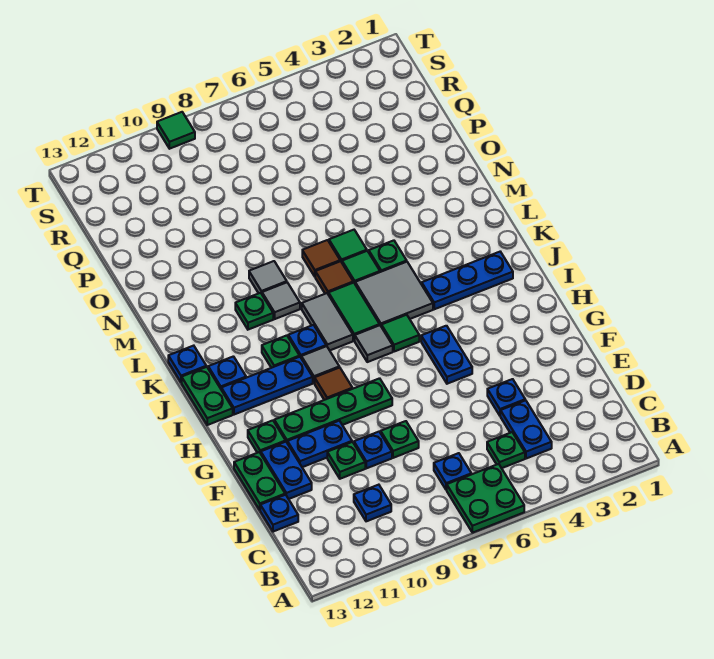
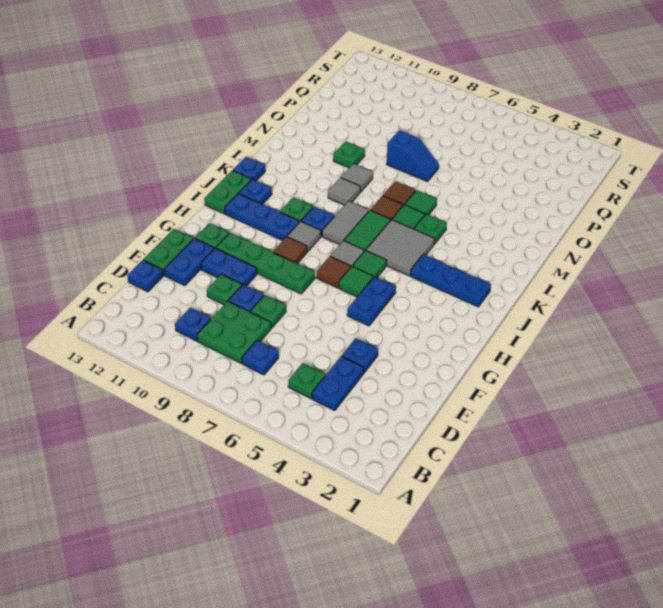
green 2x2 plate [447,464,524,533] -> green 2x2 plate moved to [197,301,271,363]
none -> brown 1x1 tile [317,256,351,288]
green 1x1 plate [235,293,273,330] -> green 1x1 plate moved to [333,142,365,168]
none -> blue 1x2 slope [387,130,439,182]
green 1x1 tile [157,112,195,149] -> green 1x1 tile moved to [339,266,373,297]

